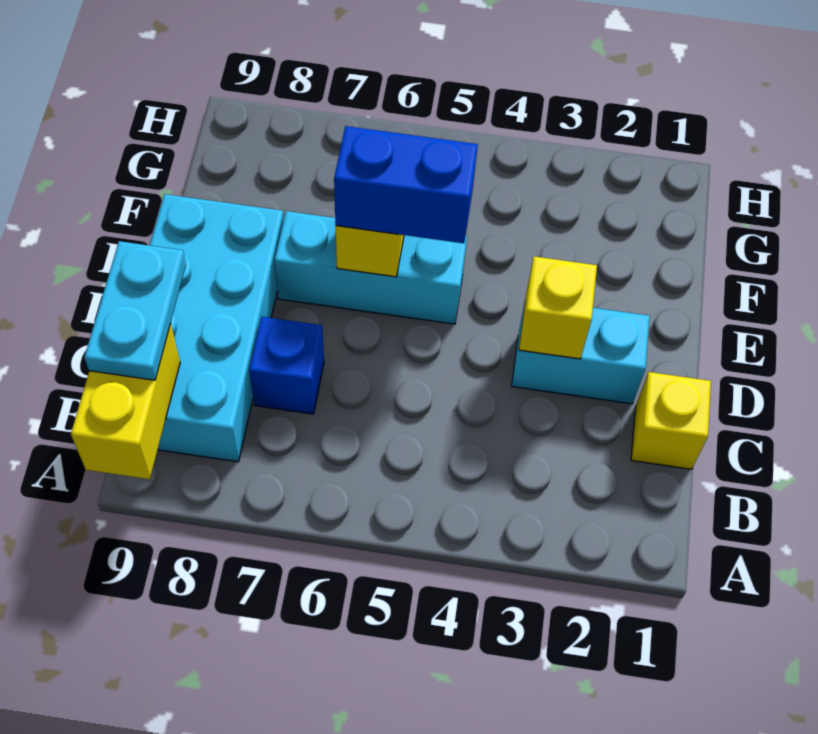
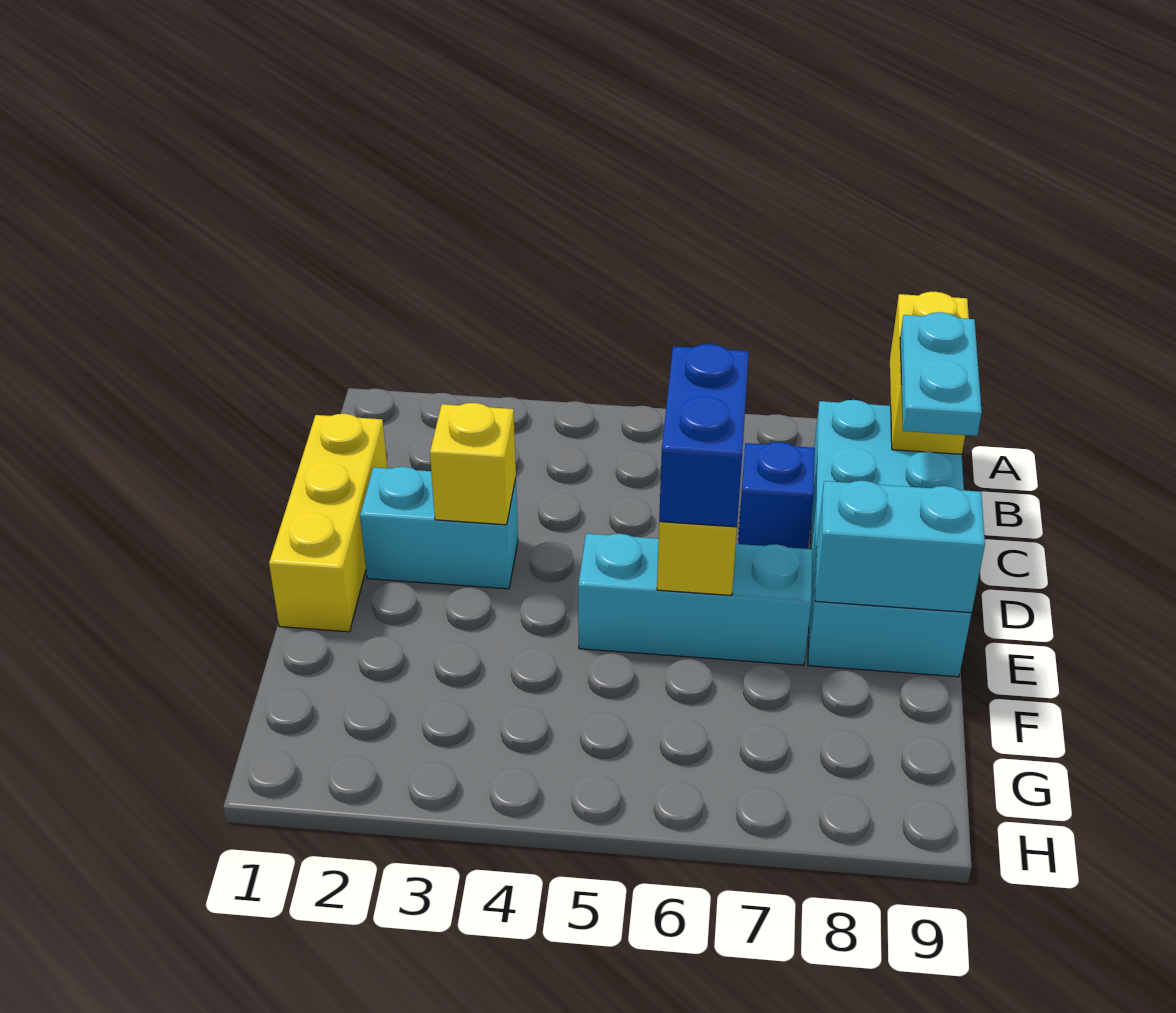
yellow 1x1 brick [631,372,711,469] -> yellow 1x3 brick [269,414,387,632]
blue 1x2 brick [334,126,478,243] -> blue 1x2 brick turned to [659,344,749,527]
none -> cyan 1x2 brick [815,481,985,613]

